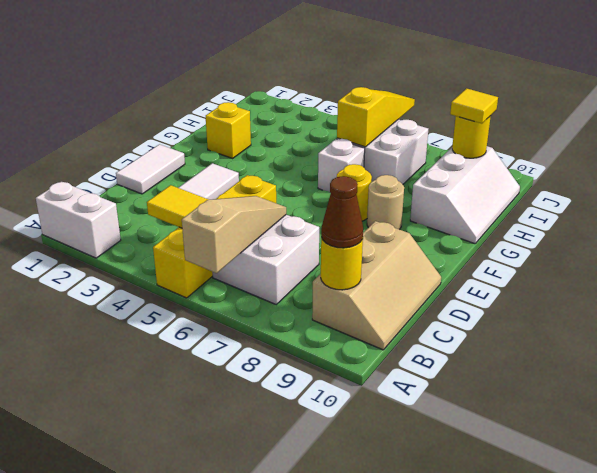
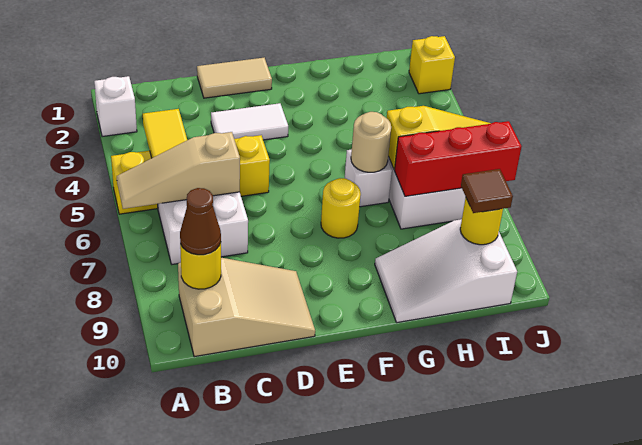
white 1x2 brick [36,182,121,258] -> white 1x1 brick [94,76,137,137]
tan 1x3 slope [182,196,286,273] -> tan 1x3 slope turned to [117,132,240,209]
tan 2x3 slope [312,221,441,350] -> tan 2x3 slope turned to [178,258,315,357]
white 1x2 tile [116,144,185,194] -> tan 1x2 tile [197,58,272,98]
tan 1x1 round brick [367,175,404,230] -> tan 1x1 round brick moved to [351,112,391,172]
yellow 1x1 brick [206,102,251,158] -> yellow 1x1 brick moved to [409,36,455,94]
white 2x3 slope [410,146,520,244] -> white 2x3 slope turned to [375,219,517,323]
none -> red 1x3 brick [394,121,522,196]
yellow 1x1 tile [450,88,498,124] -> brown 1x1 tile [461,169,513,213]

